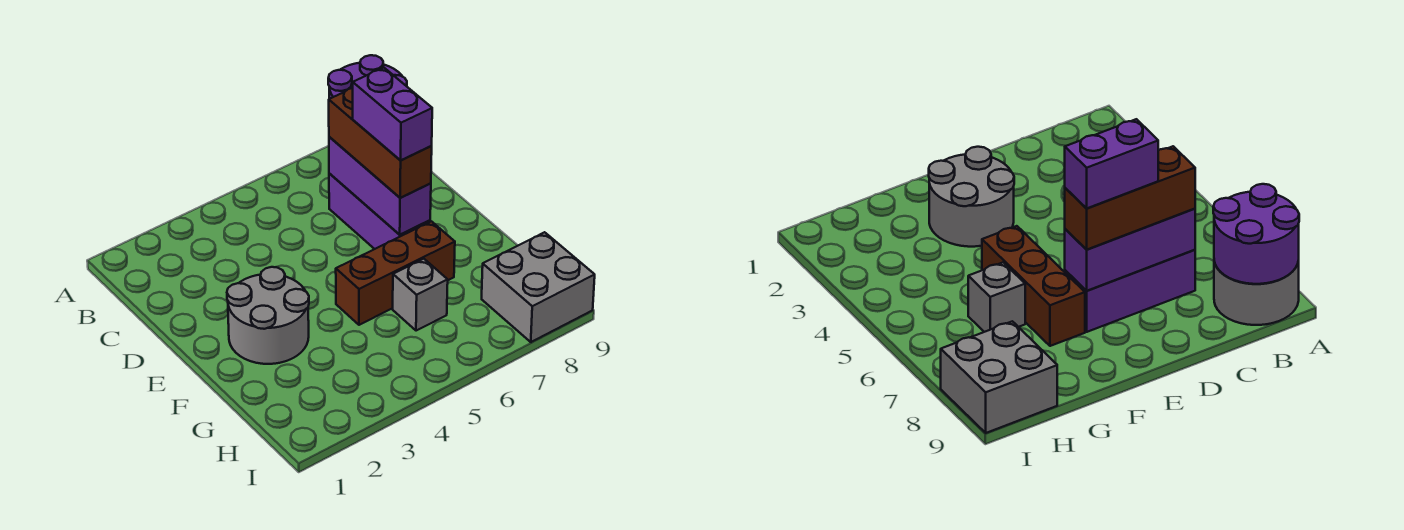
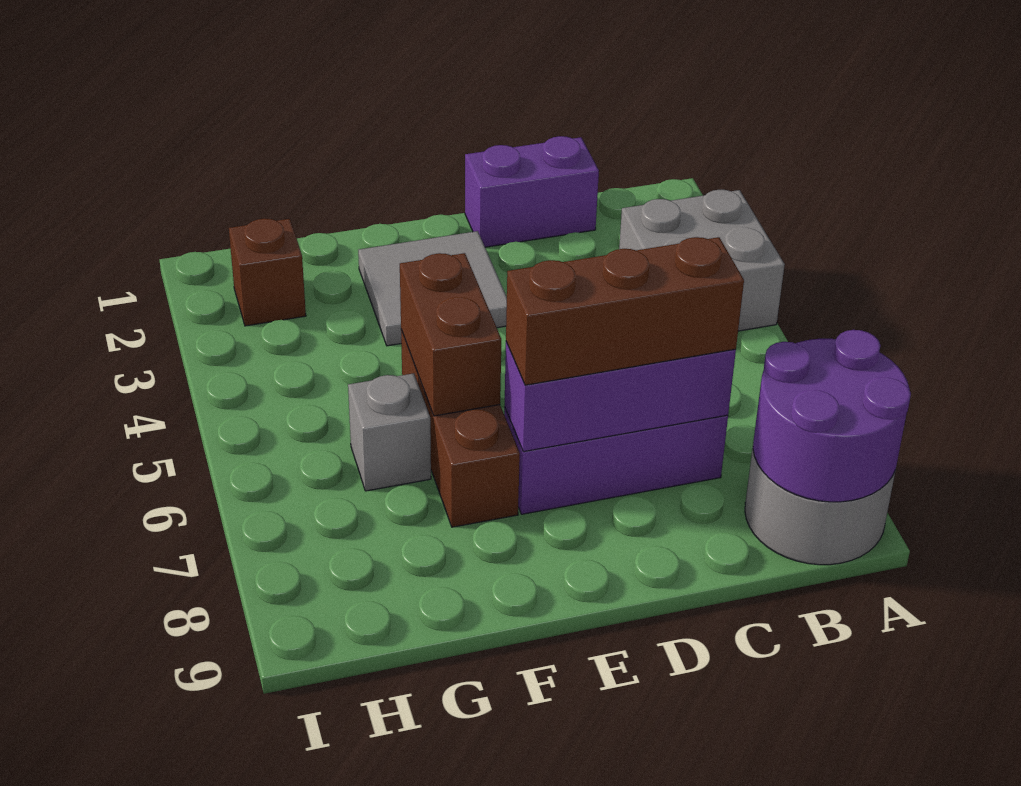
purple 1x2 brick [353,67,432,160] -> purple 1x2 brick moved to [465,136,599,247]
grey 2x2 round brick [227,267,309,364] -> grey 2x2 tile [358,231,507,346]
none -> brown 1x2 brick [400,253,501,416]
none -> brown 1x1 brick [229,218,306,326]
grey 2x2 brick [482,232,595,342] -> grey 2x2 brick moved to [619,190,785,331]

